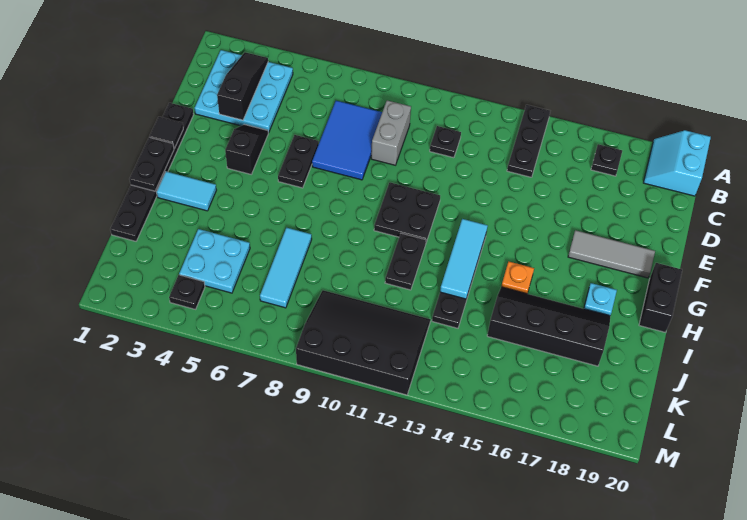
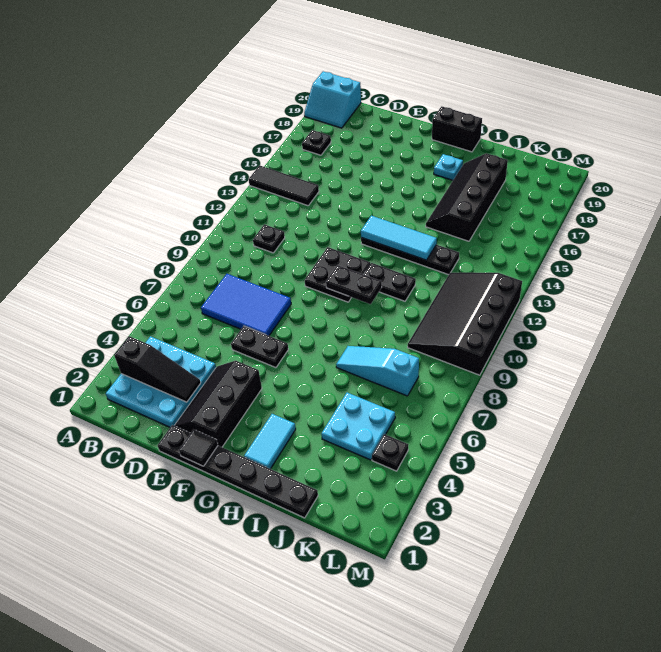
black 1x3 plate [507,105,550,177] -> black 1x3 tile [248,165,319,206]
black 1x3 slope [217,52,268,120] -> black 1x3 slope turned to [114,336,201,402]
grey 1x2 brick [371,100,411,165] -> none
black 1x2 slope [225,124,268,174] -> black 2x3 slope [174,361,262,447]
grey 1x3 tile [568,230,655,278] -> none
black 1x2 plate [130,137,174,191] -> black 1x2 plate moved to [326,265,382,304]
orange 1x1 plate [501,262,534,294] -> none
cyan 1x3 tile [260,228,312,308] -> cyan 1x3 slope [336,346,419,396]

